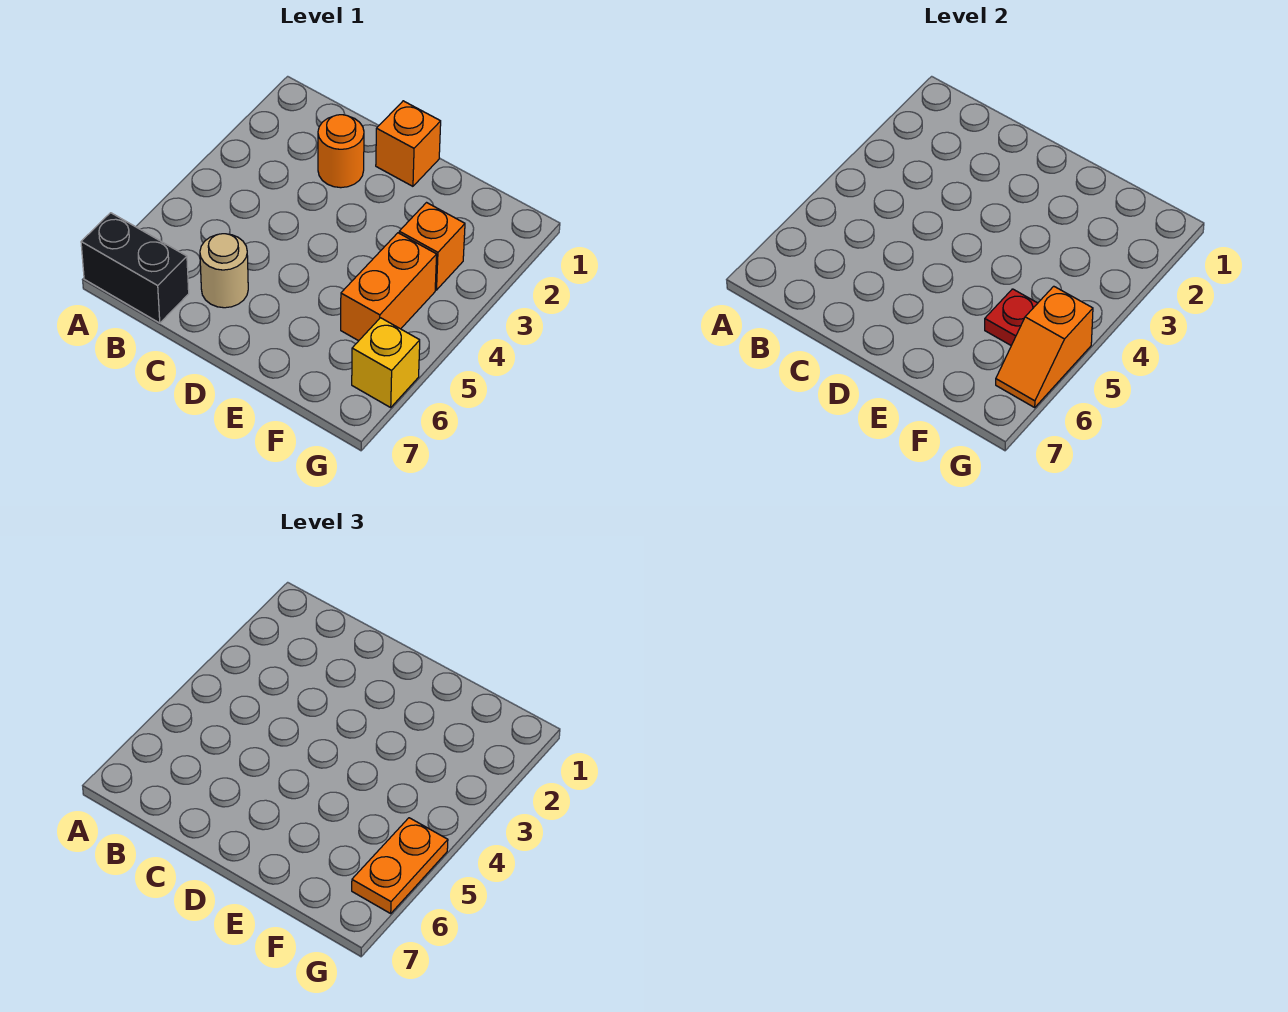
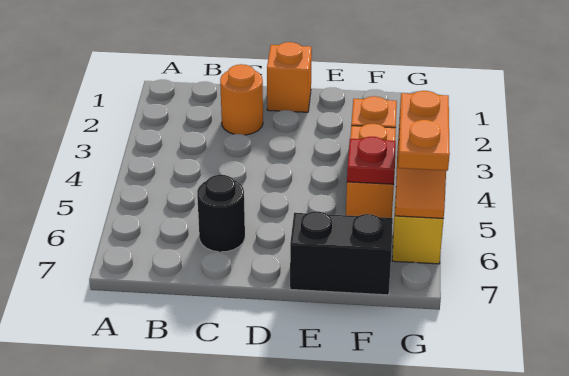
black 1x2 brick [81,213,189,323] -> black 1x2 brick moved to [290,211,393,295]
tan 1x1 round brick [200,234,248,308] -> black 1x1 round brick [197,175,245,252]

